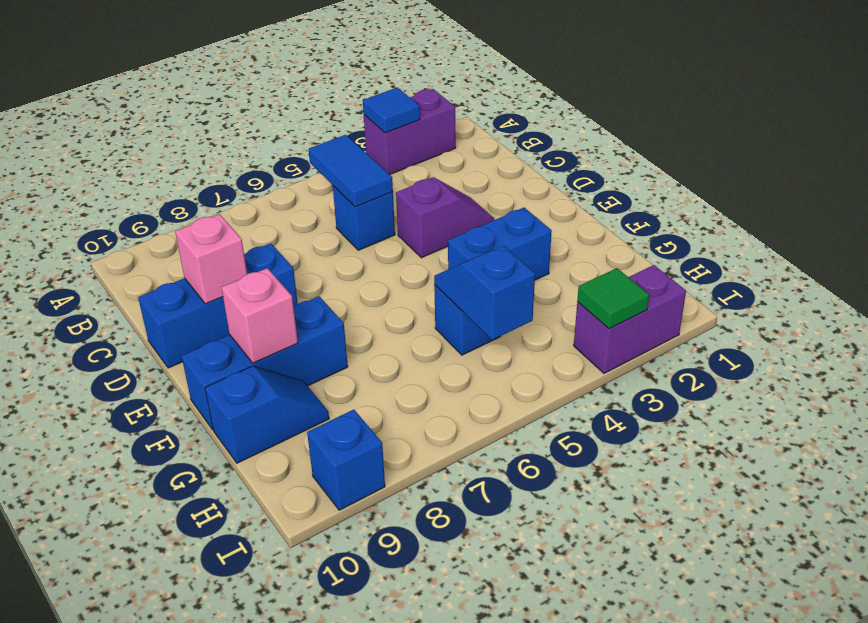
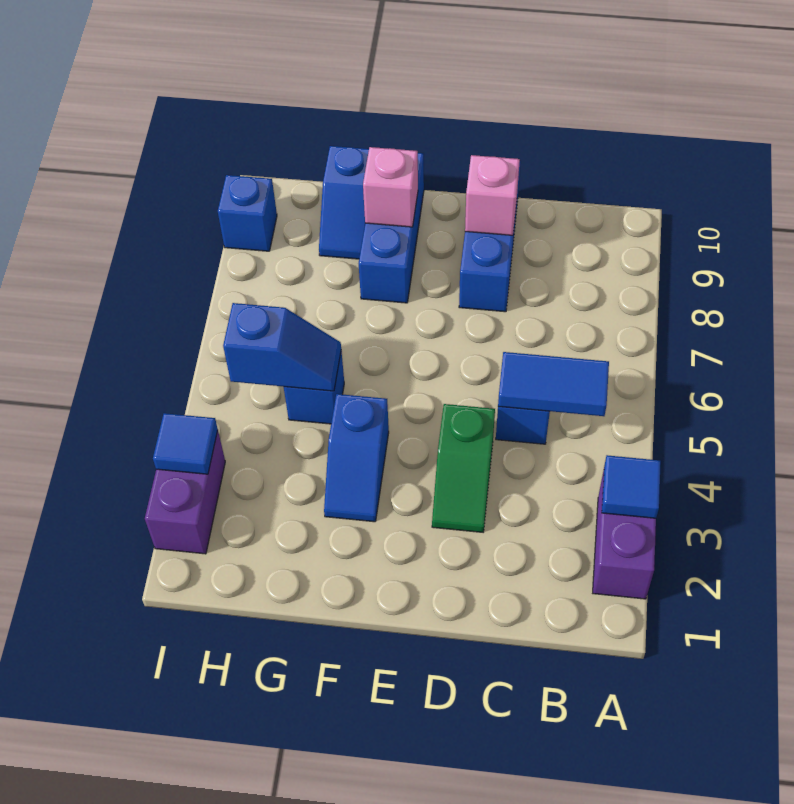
purple 1x2 slope [396,177,494,258] -> green 1x2 slope [432,404,495,532]
blue 1x2 brick [448,208,552,280] -> blue 1x2 slope [324,394,389,522]
green 1x1 tile [577,268,649,329] -> blue 1x1 tile [153,413,218,474]

